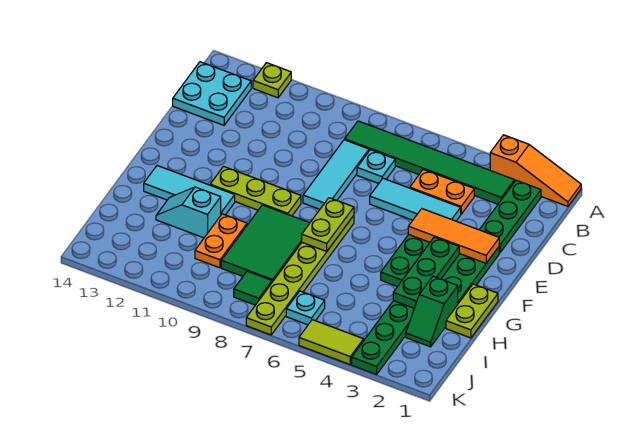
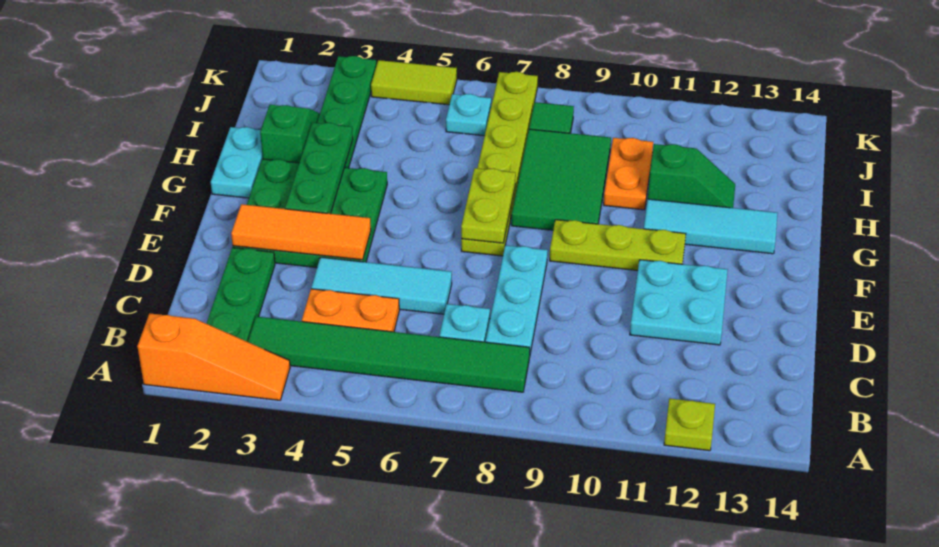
orange 1x3 slope [490,135,581,206] -> orange 1x3 slope turned to [137,314,290,400]
cyan 2x2 plate [173,62,251,125] -> cyan 2x2 plate moved to [630,260,728,345]
cyan 1x3 tile [303,140,369,209] -> cyan 1x3 plate [486,245,548,358]
lime 1x2 plate [446,284,498,338] -> cyan 1x2 plate [211,127,263,198]
cyan 1x2 slope [156,187,221,238] -> green 1x2 slope [648,144,735,208]

